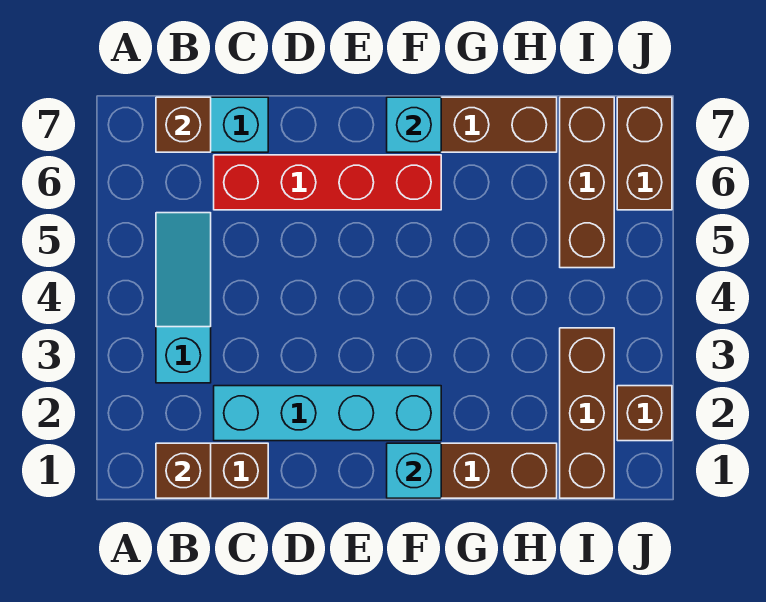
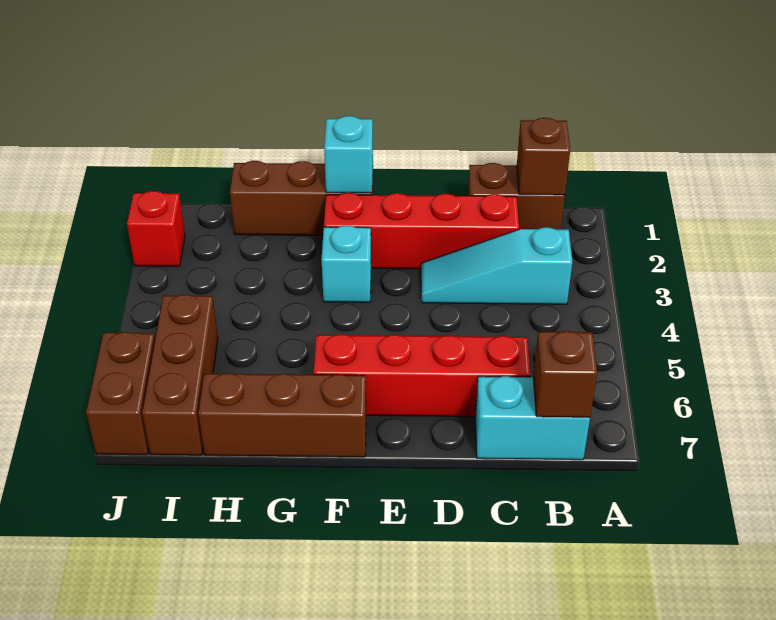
cyan 1x3 slope [156,213,211,383] -> cyan 1x3 slope turned to [422,227,572,304]
cyan 1x4 brick [214,386,441,441] -> red 1x4 brick [324,193,519,269]
cyan 1x1 brick [387,97,441,152] -> cyan 1x1 brick moved to [321,226,371,302]
brown 1x3 brick [560,328,614,498] -> none
brown 1x1 brick [617,386,672,441] -> red 1x1 brick [127,191,185,266]

